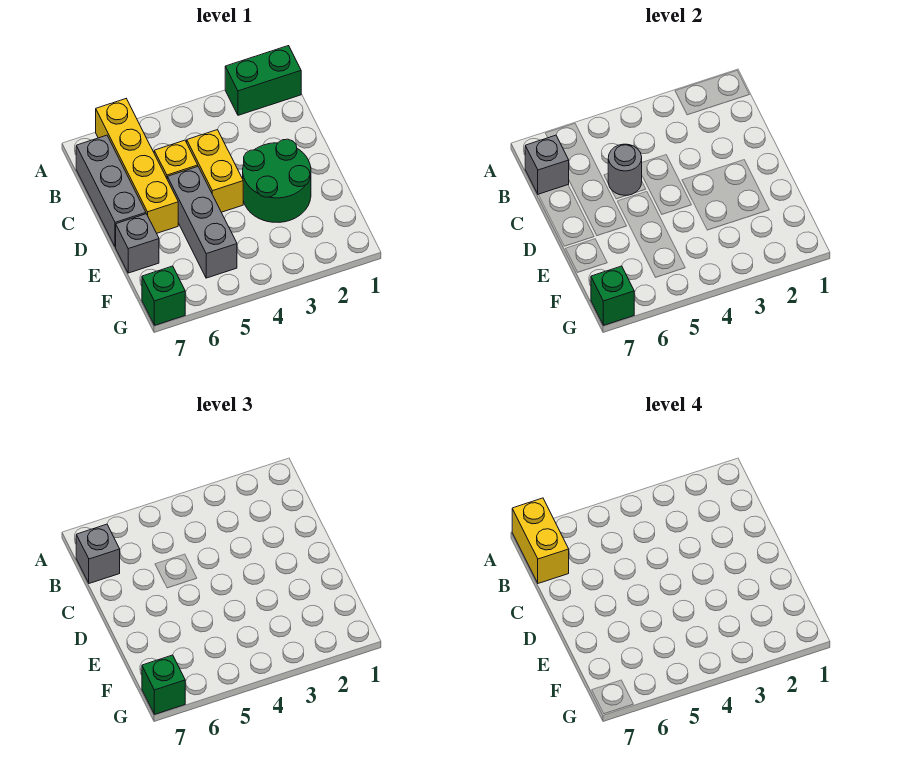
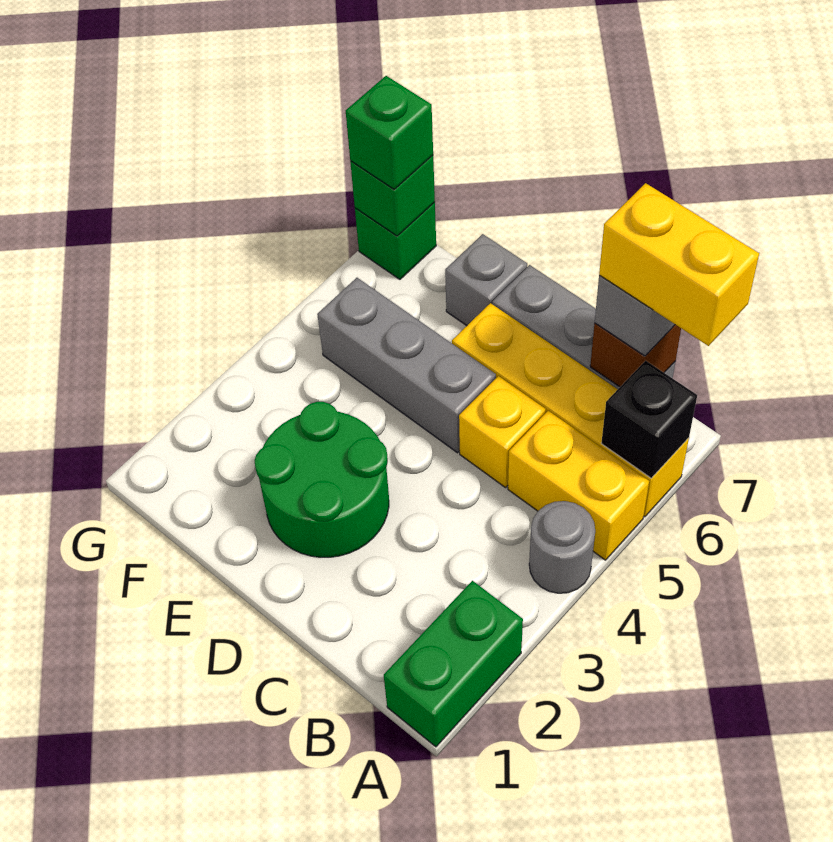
none -> black 1x1 brick [601,361,697,478]
grey 1x1 brick [525,135,569,194] -> brown 1x1 brick [590,323,681,387]
yellow 1x2 brick [187,130,243,212] -> yellow 1x2 brick moved to [508,411,649,560]
grey 1x1 round brick [608,144,642,196] -> grey 1x1 round brick moved to [529,501,595,593]

